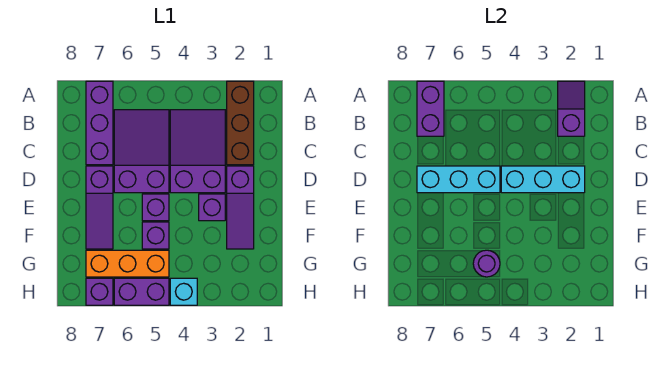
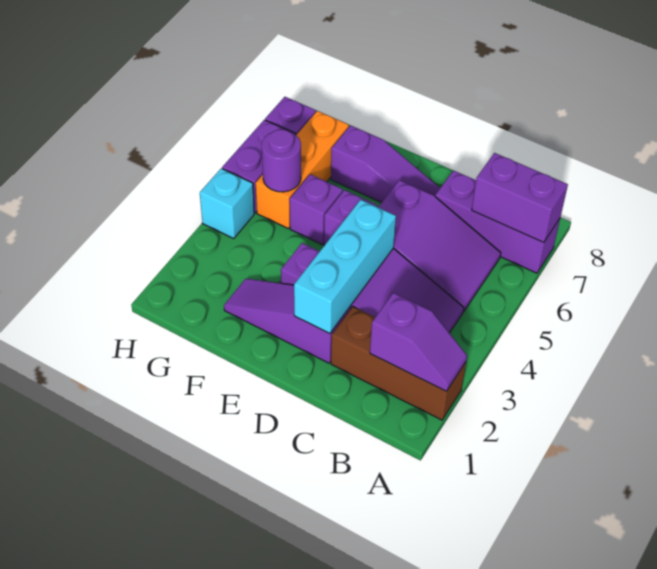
cyan 1x3 brick [417,166,500,193] -> none
purple 1x3 slope [86,166,113,249] -> purple 1x3 slope turned to [331,125,440,203]

